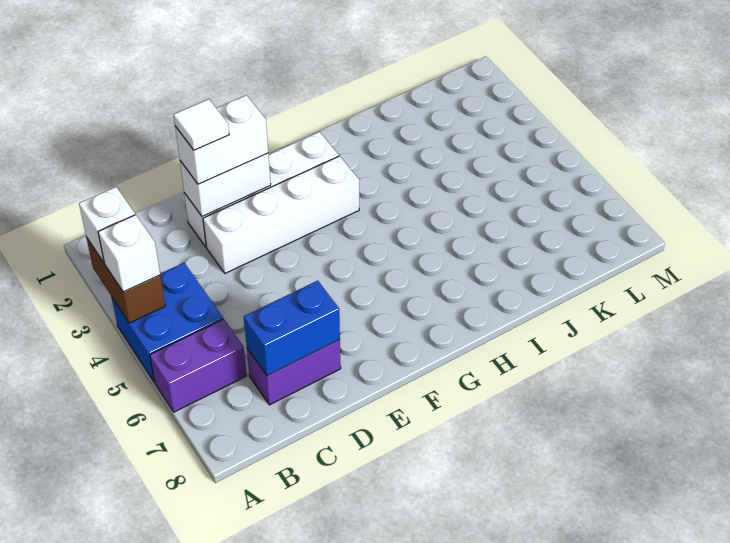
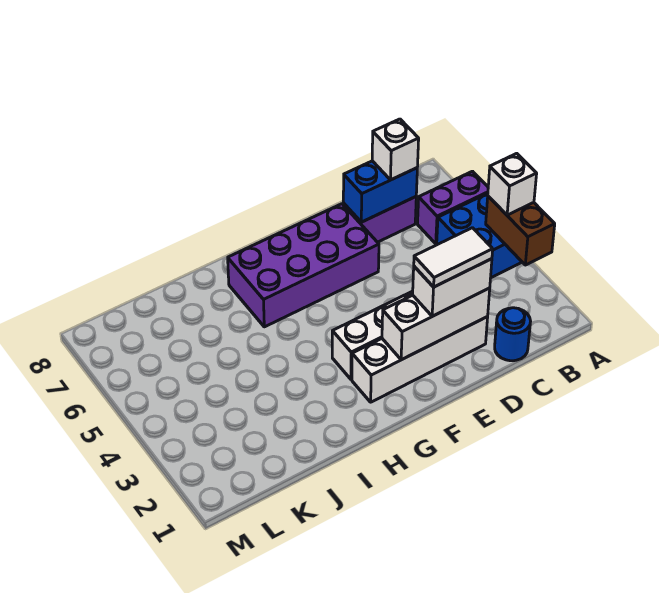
white 1x1 brick [79,187,135,263] -> white 1x1 brick moved to [372,119,419,180]
none -> blue 1x1 round brick [495,308,531,361]
white 1x2 brick [180,153,271,217] -> white 1x3 brick [382,288,490,360]
white 1x1 tile [174,99,229,150] -> white 1x2 tile [414,228,493,287]
none -> purple 2x4 brick [228,204,379,327]

